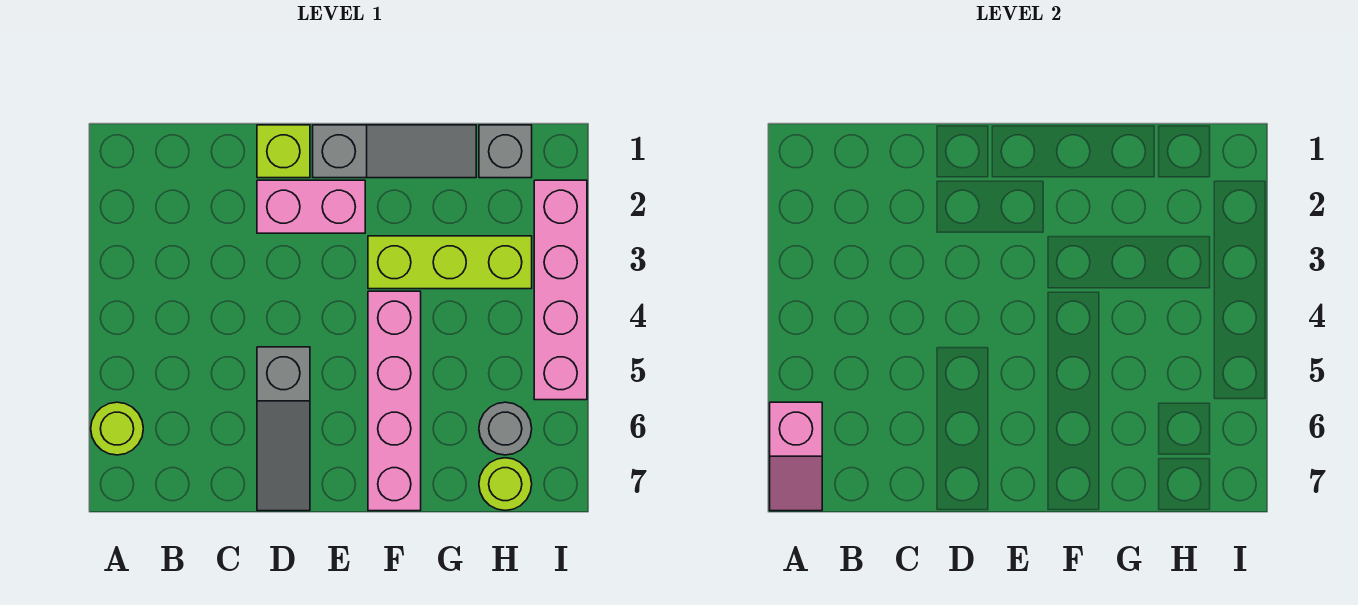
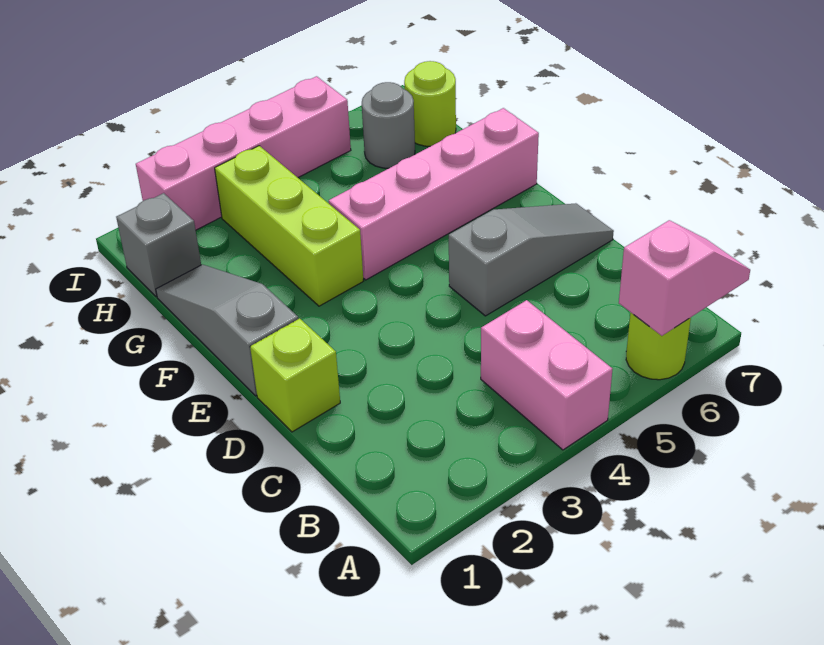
pink 1x2 brick [257,180,365,233] -> pink 1x2 brick moved to [481,300,612,450]

